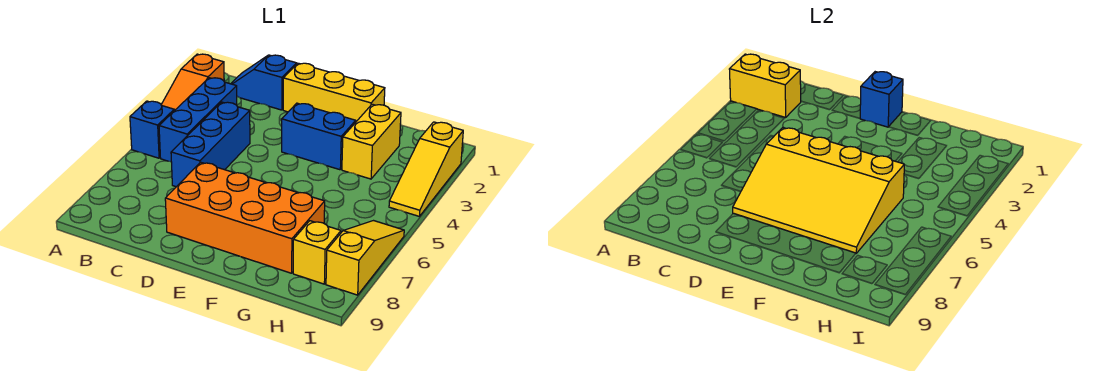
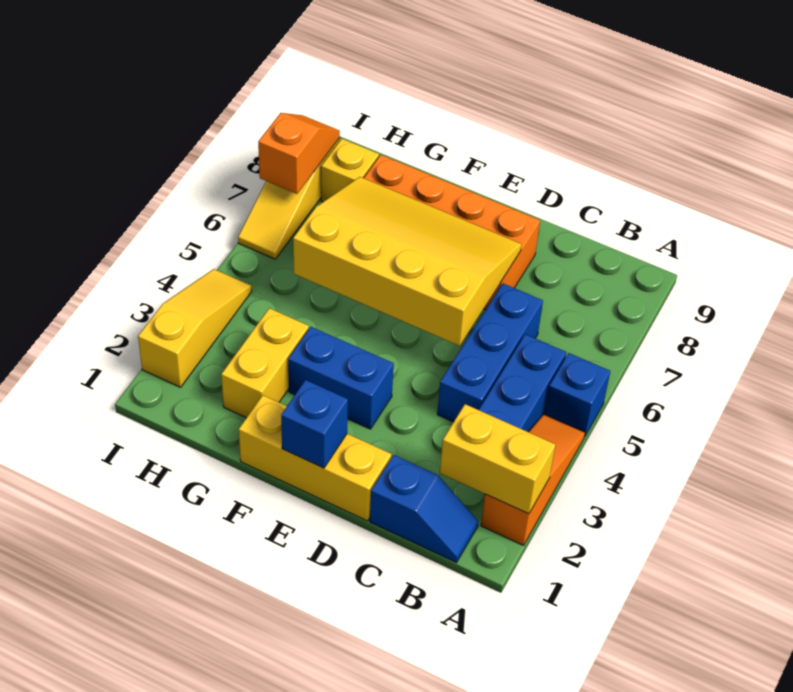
none -> orange 1x2 slope [258,113,340,194]

